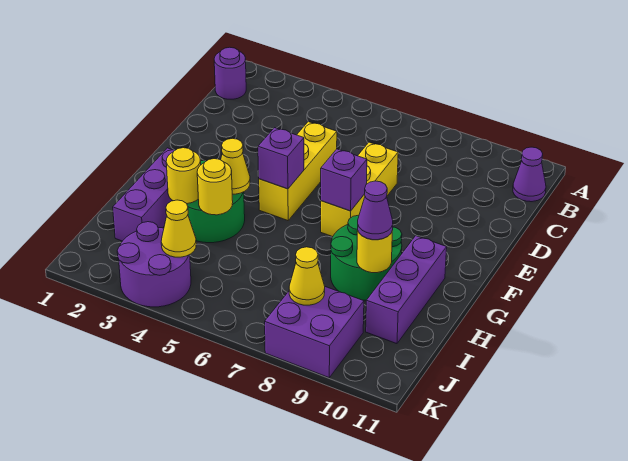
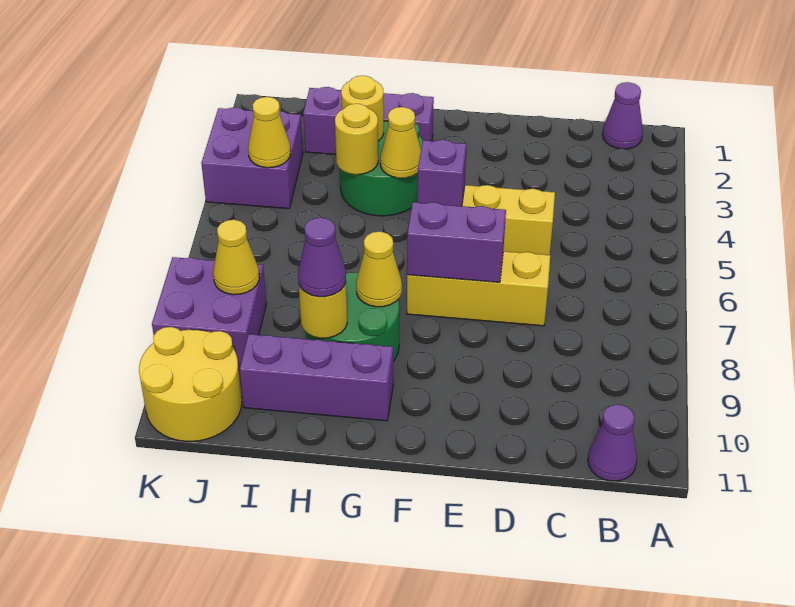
purple 1x1 round brick [214,47,246,99] -> purple 1x1 cone [602,82,643,149]
purple 1x1 brick [321,149,367,211] -> purple 1x2 brick [407,202,506,282]
none -> yellow 1x1 cone [356,232,402,307]
purple 2x2 round brick [117,222,191,307] -> purple 2x2 brick [201,107,303,209]
none -> yellow 2x2 round brick [139,327,242,442]

